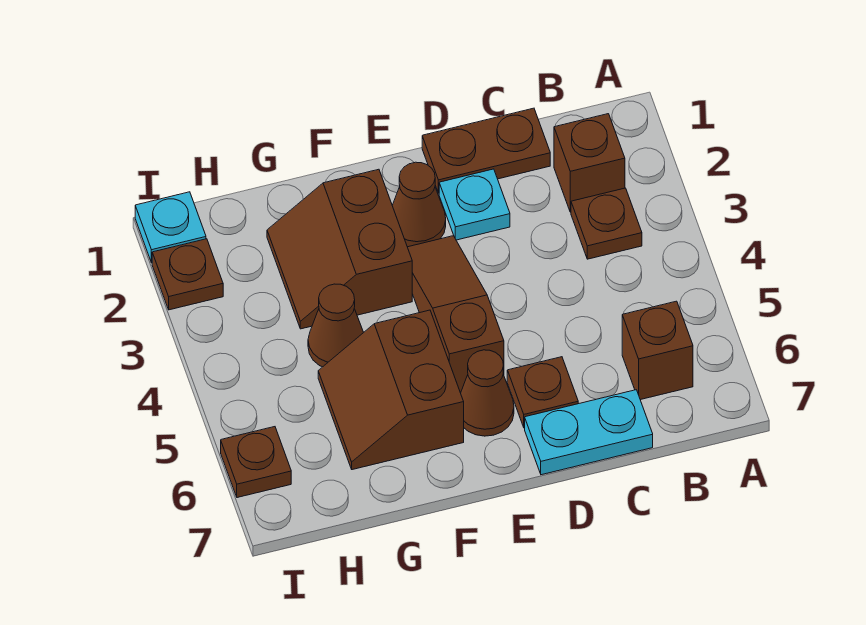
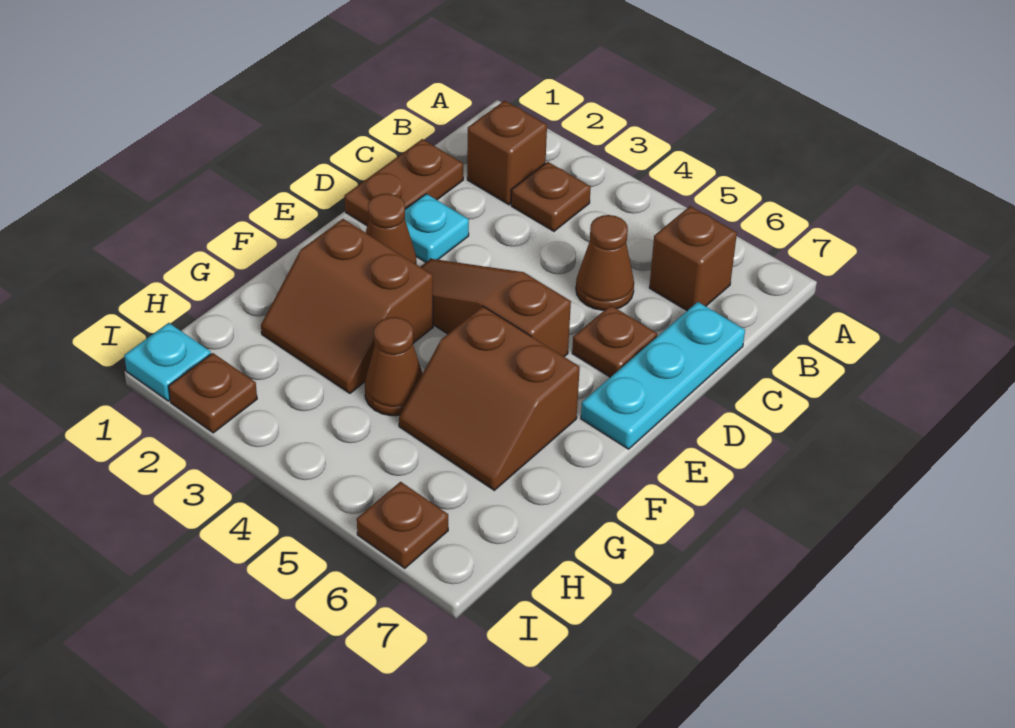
cyan 1x2 plate [525,390,653,475] -> cyan 1x3 plate [581,302,745,449]
brown 1x1 cone [461,350,514,436] -> brown 1x1 cone moved to [576,215,634,310]

